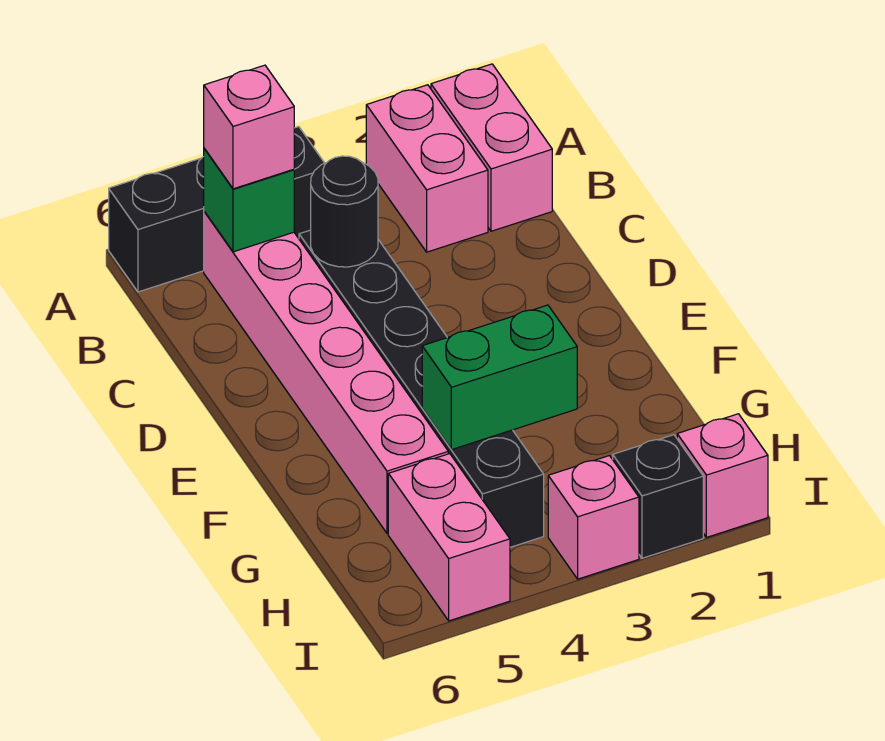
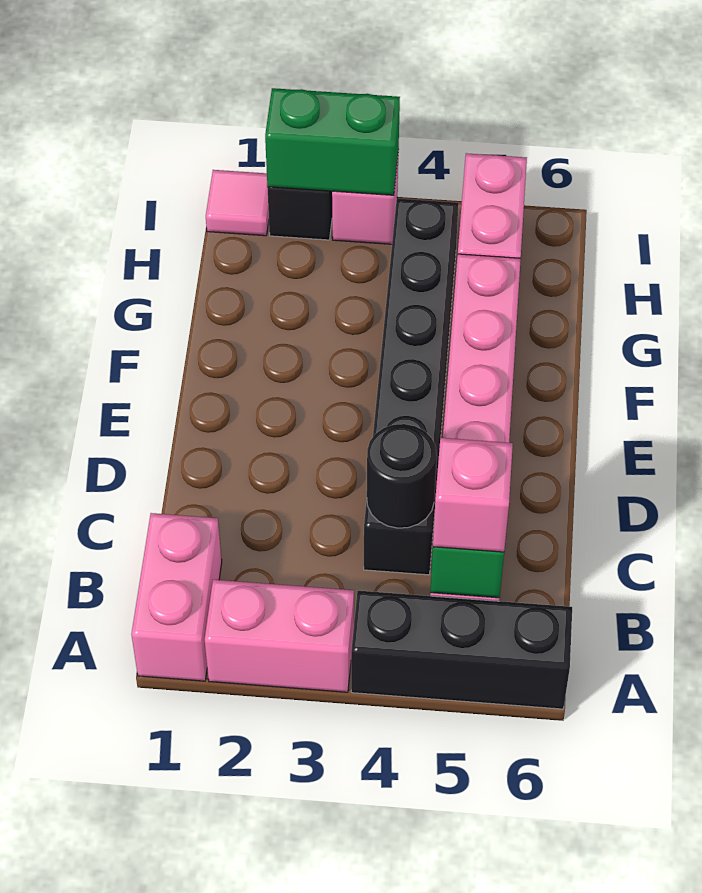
pink 1x2 brick [366,85,488,252] -> pink 1x2 brick turned to [205,580,354,692]
green 1x2 brick [422,305,577,450] -> green 1x2 brick moved to [265,88,400,195]
pink 1x1 brick [677,414,768,537] -> pink 1x1 tile [206,170,269,236]

